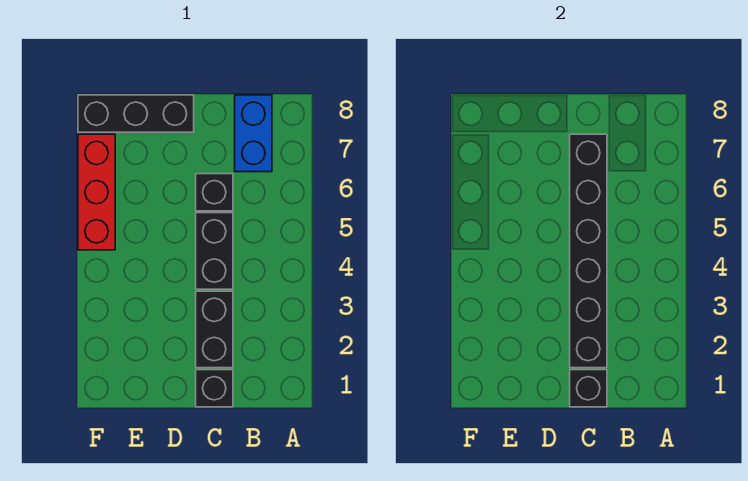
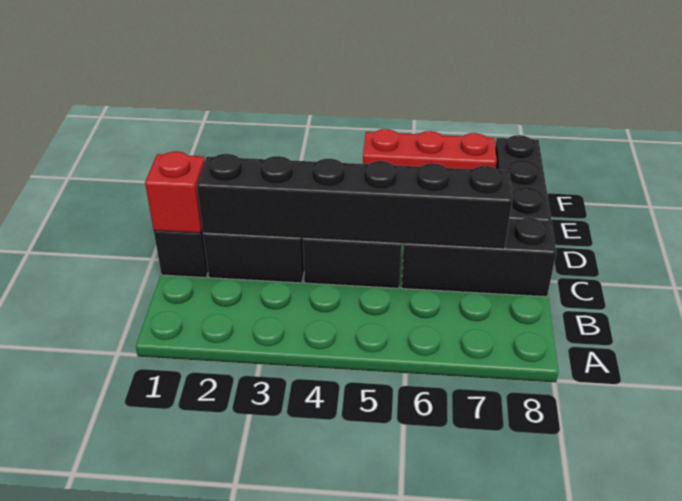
blue 1x2 brick [235,95,272,172] -> none
black 1x1 brick [570,370,607,407] -> red 1x1 brick [145,151,205,233]
black 1x1 brick [196,174,233,211] -> black 1x3 brick [402,218,556,297]

